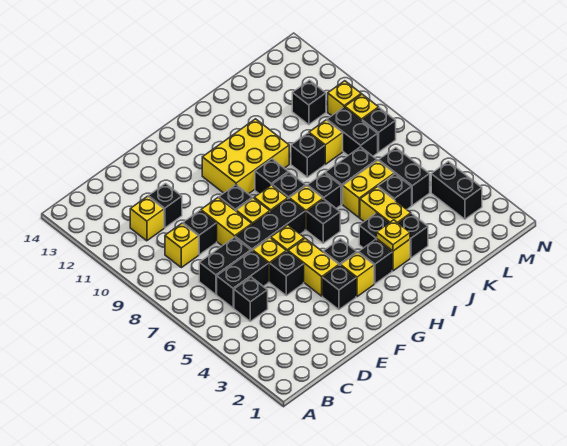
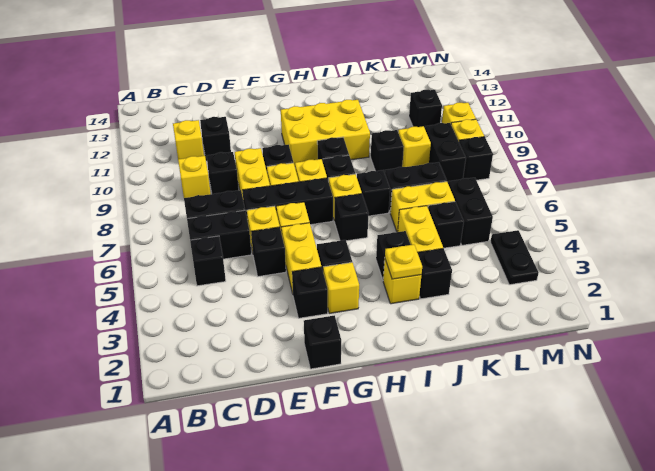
black 1x1 brick [359,239,392,284] -> black 1x1 brick moved to [304,315,341,369]
black 1x2 brick [431,161,482,219] -> black 1x2 plate [491,230,539,285]

